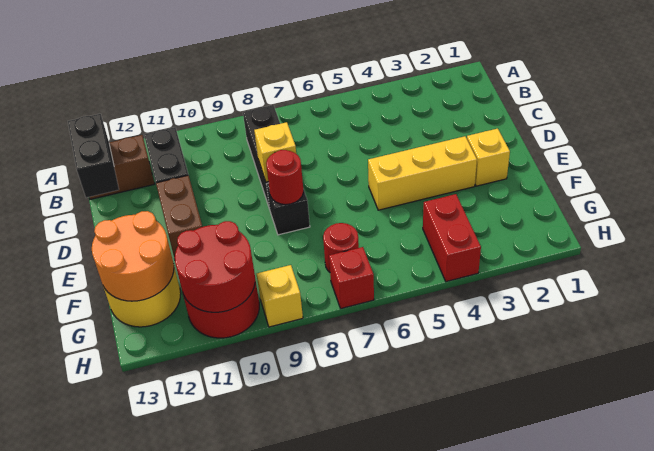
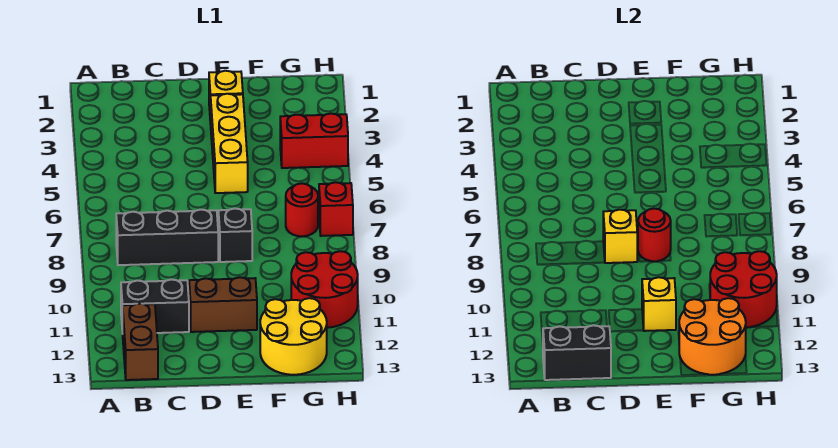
yellow 1x1 brick [257,265,303,327] -> yellow 1x1 brick moved to [642,277,676,331]

